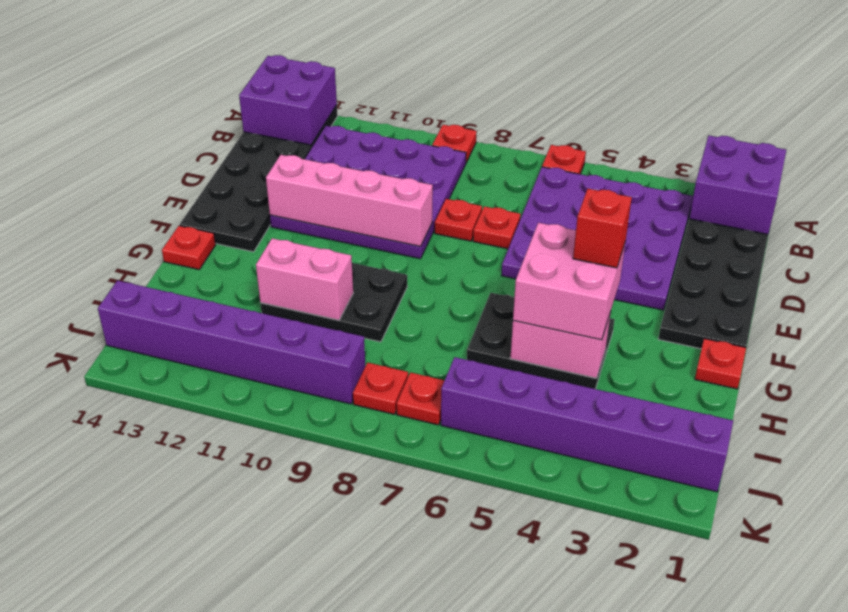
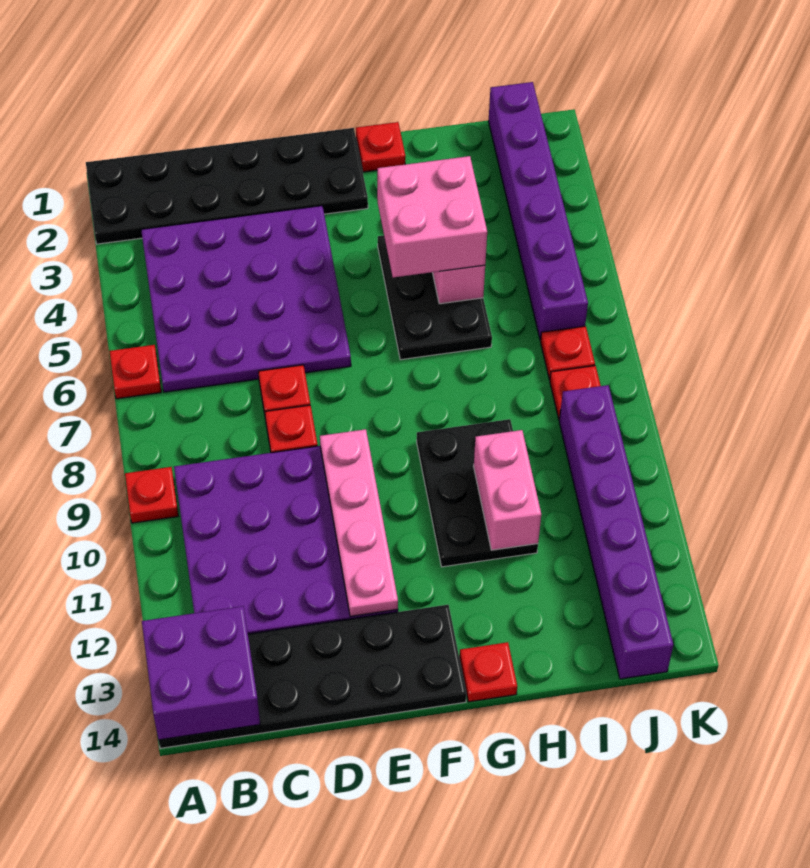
purple 2x2 brick [689,135,786,234] -> none
pink 1x4 brick [266,155,433,246] -> pink 1x4 plate [320,429,398,617]
red 1x1 brick [573,189,632,268] -> none

